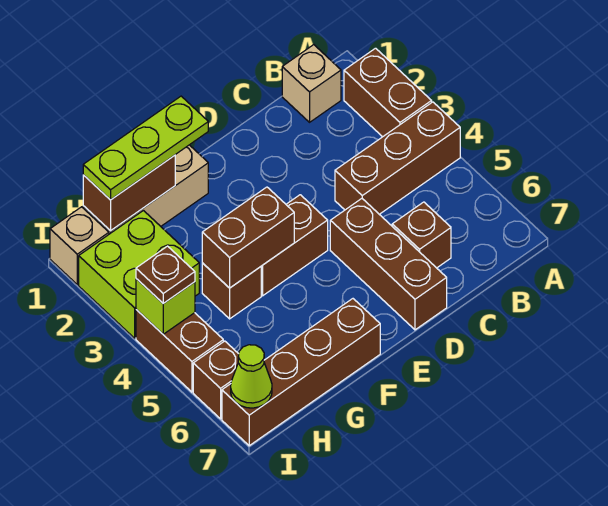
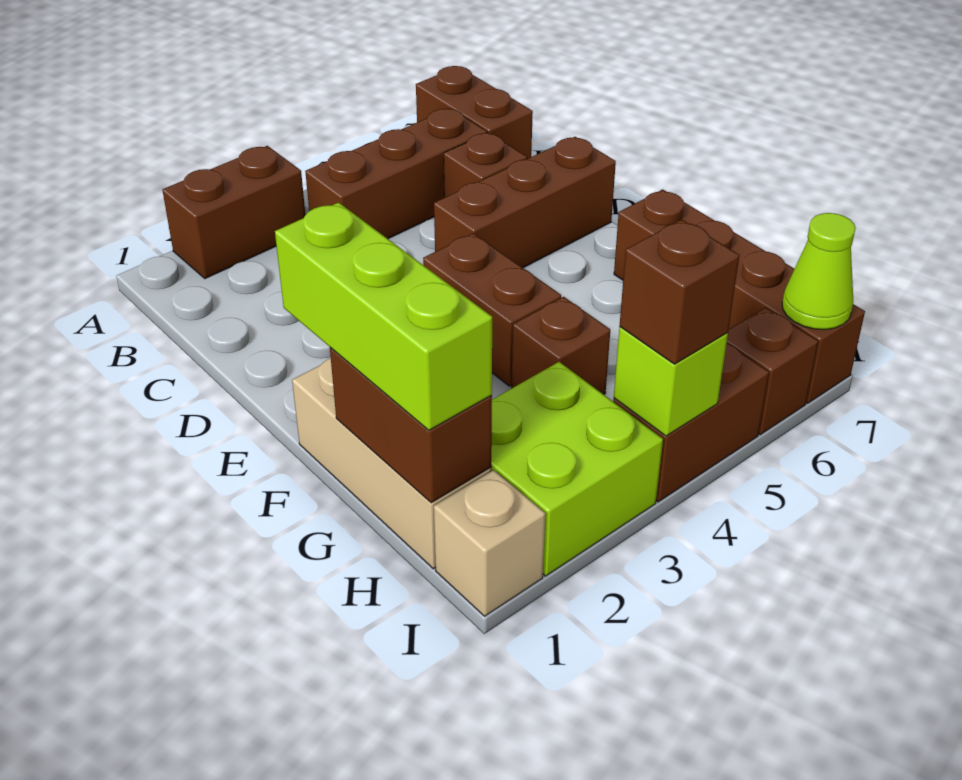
brown 1x3 brick [335,102,460,214] -> brown 1x3 brick turned to [305,108,487,239]
tan 1x1 brick [282,45,341,122] -> none
lime 1x3 plate [83,96,208,200] -> lime 1x3 brick [275,202,492,430]
brown 1x2 brick [202,187,294,288] -> brown 1x2 brick moved to [416,66,533,159]
brown 1x1 plate [136,246,195,303] -> brown 1x1 brick [620,219,740,364]

